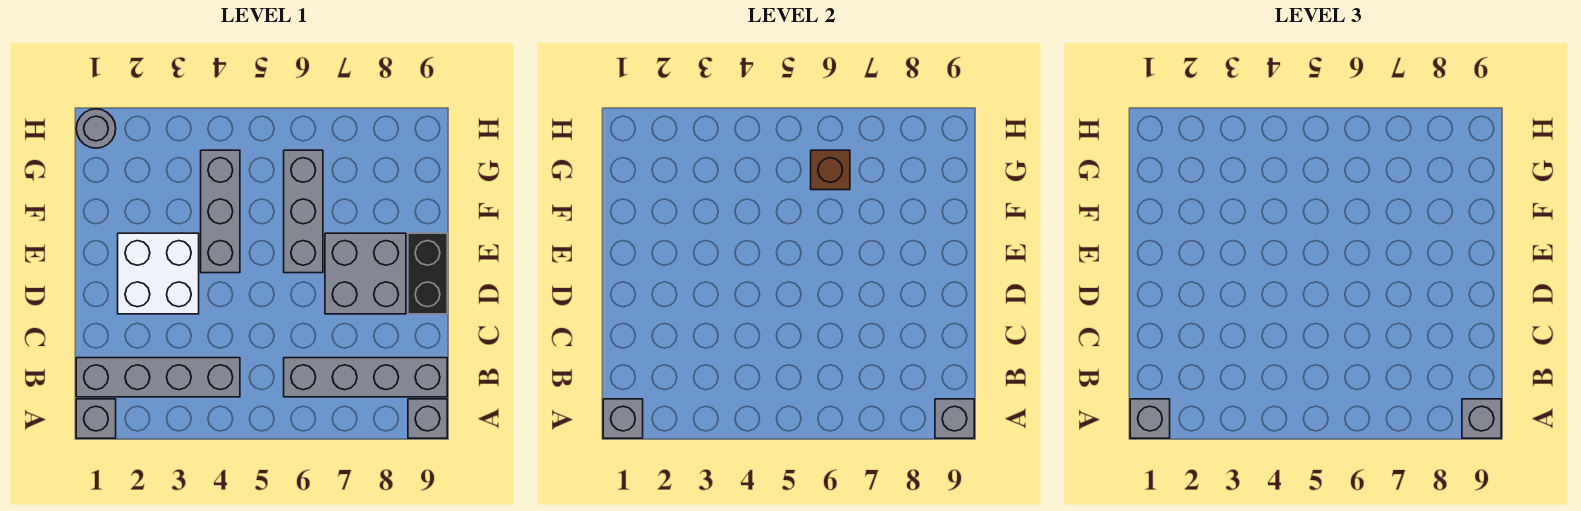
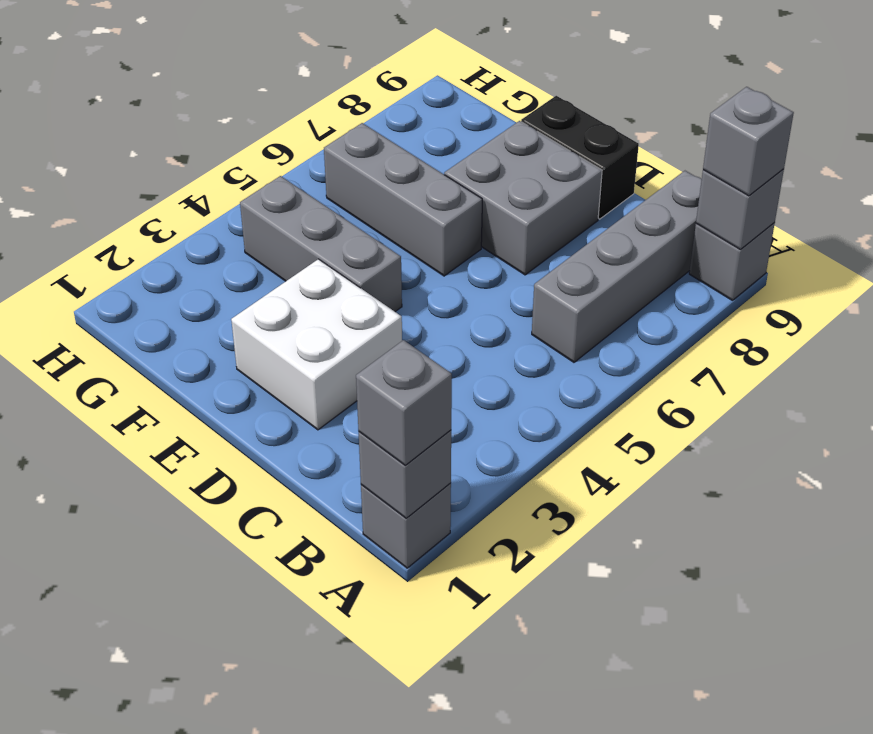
grey 1x4 brick [76,358,240,397] -> none
brown 1x1 brick [811,150,850,190] -> none
grey 1x1 round brick [76,109,116,148] -> none

